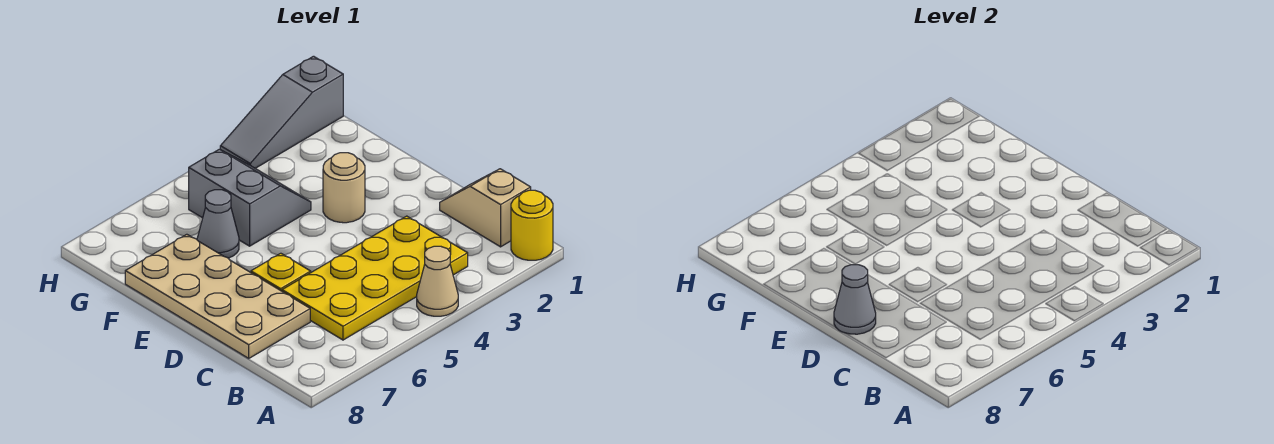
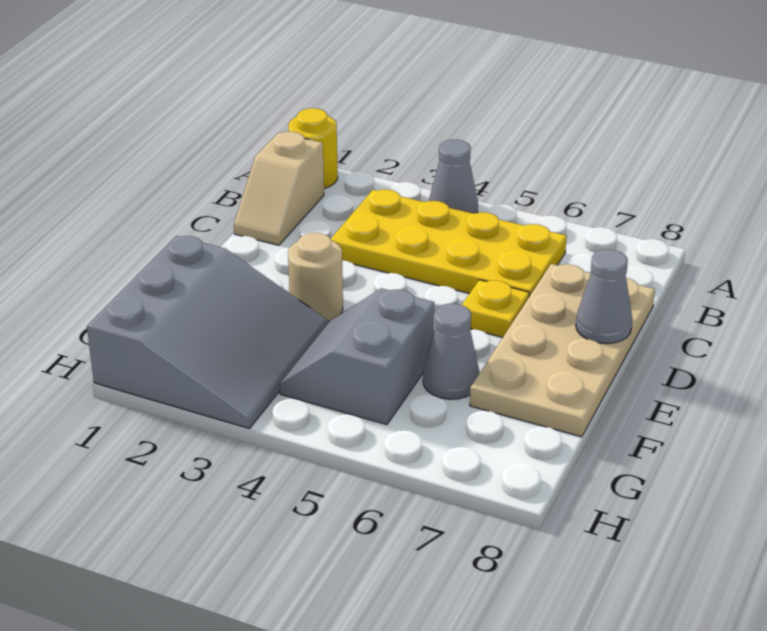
tan 1x1 cone [417,246,458,316] -> grey 1x1 cone [429,140,478,214]
grey 1x3 slope [220,56,343,168] -> grey 3x3 slope [87,236,328,429]

